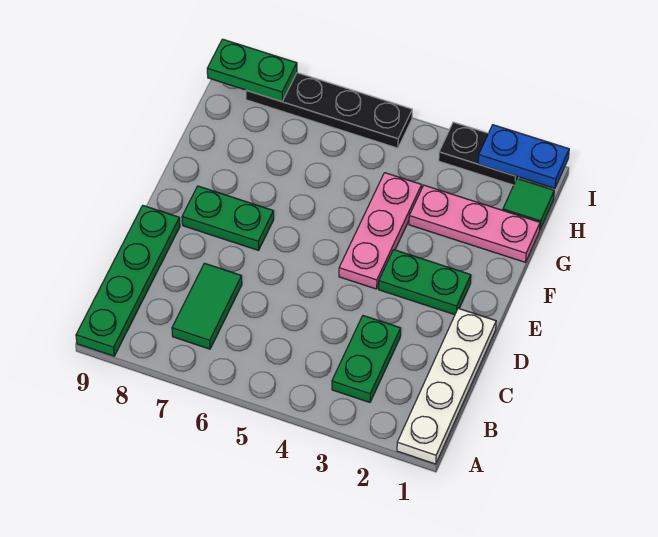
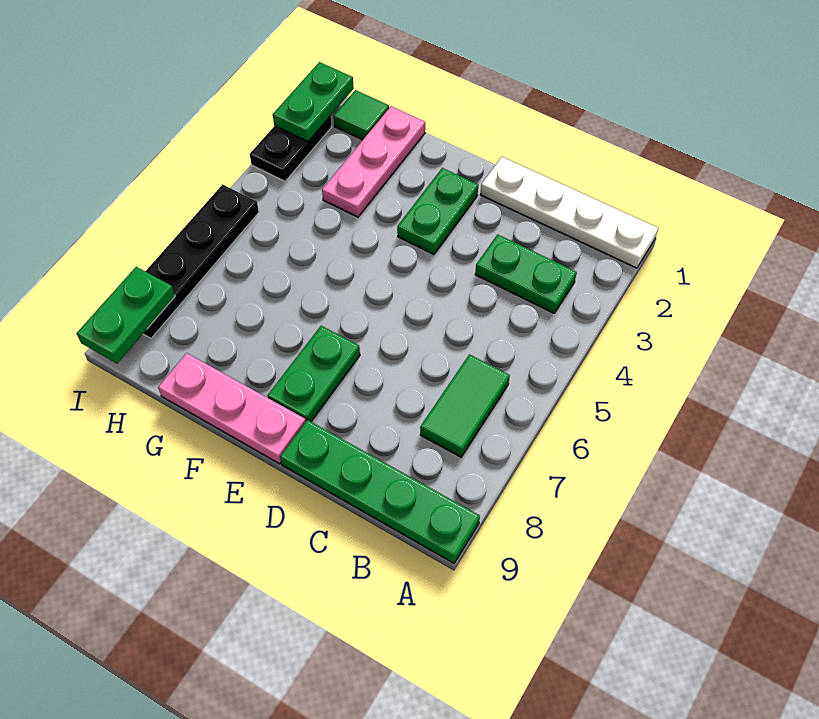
green 1x2 tile [172,263,242,349] -> green 1x2 tile turned to [420,354,510,457]
pink 1x3 plate [339,173,422,289] -> pink 1x3 plate moved to [158,353,306,464]
blue 1x2 plate [478,125,569,188] -> green 1x2 plate [273,62,354,142]

